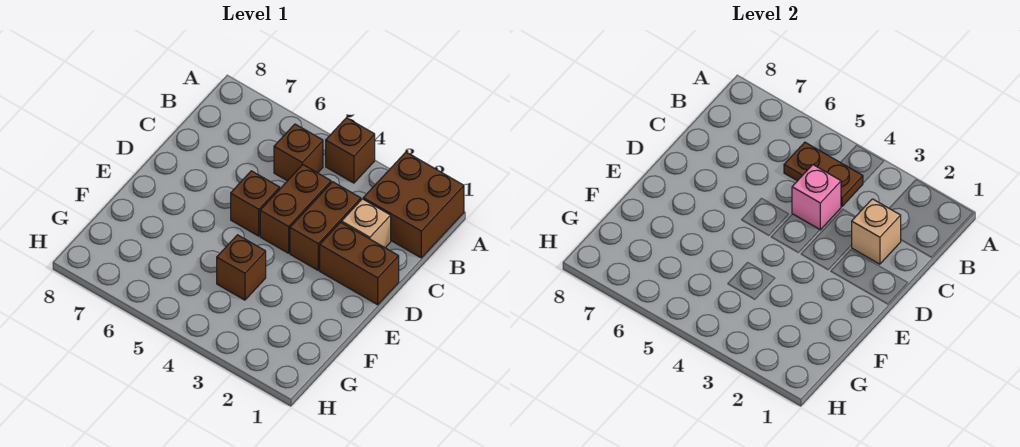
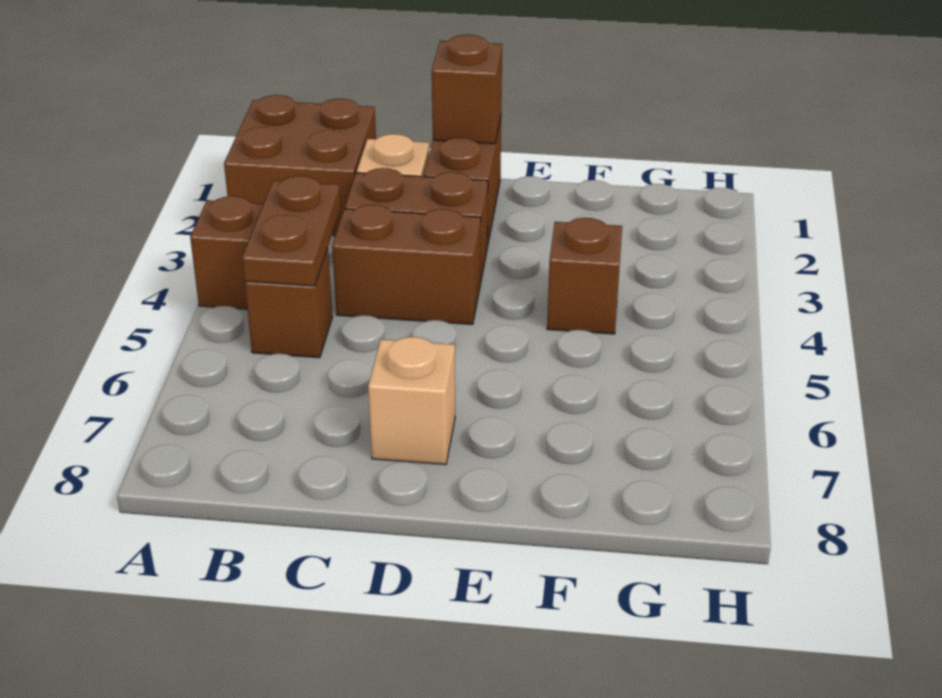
tan 1x1 brick [852,199,901,264] -> tan 1x1 brick moved to [368,337,455,465]
pink 1x1 brick [792,165,841,230] -> none
brown 1x1 brick [231,171,280,236] -> brown 1x1 brick moved to [432,35,502,144]

